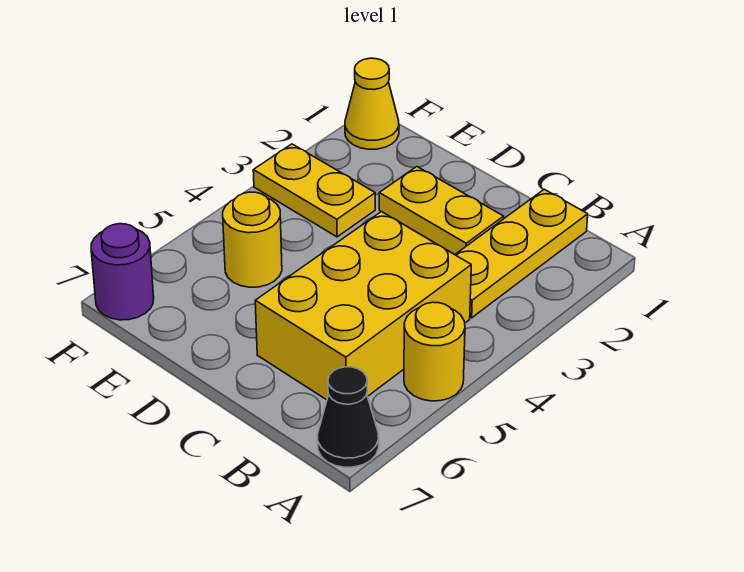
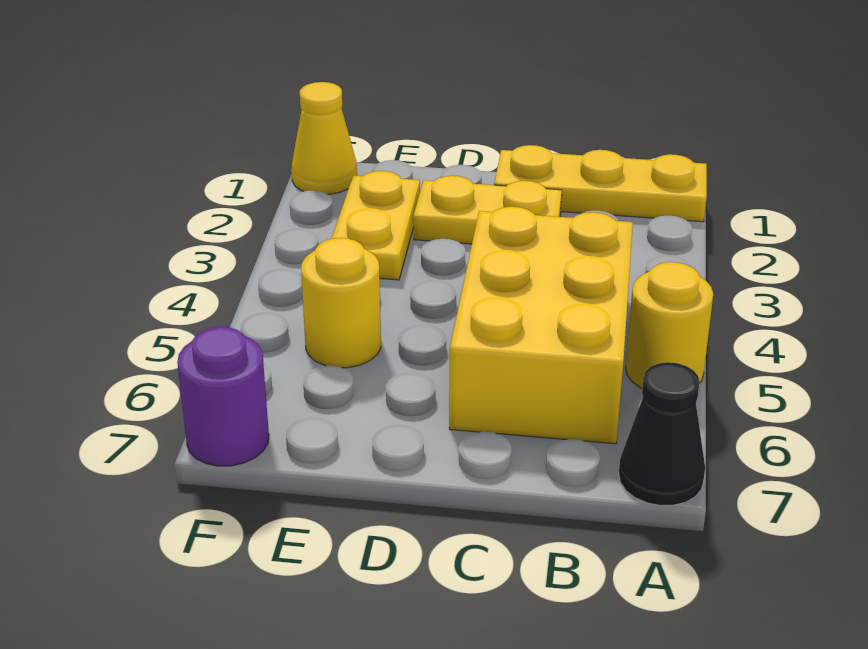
yellow 1x3 plate [455,189,588,318] -> yellow 1x3 plate turned to [494,145,707,222]
yellow 1x2 plate [253,144,375,237] -> yellow 1x2 plate turned to [332,171,420,280]

